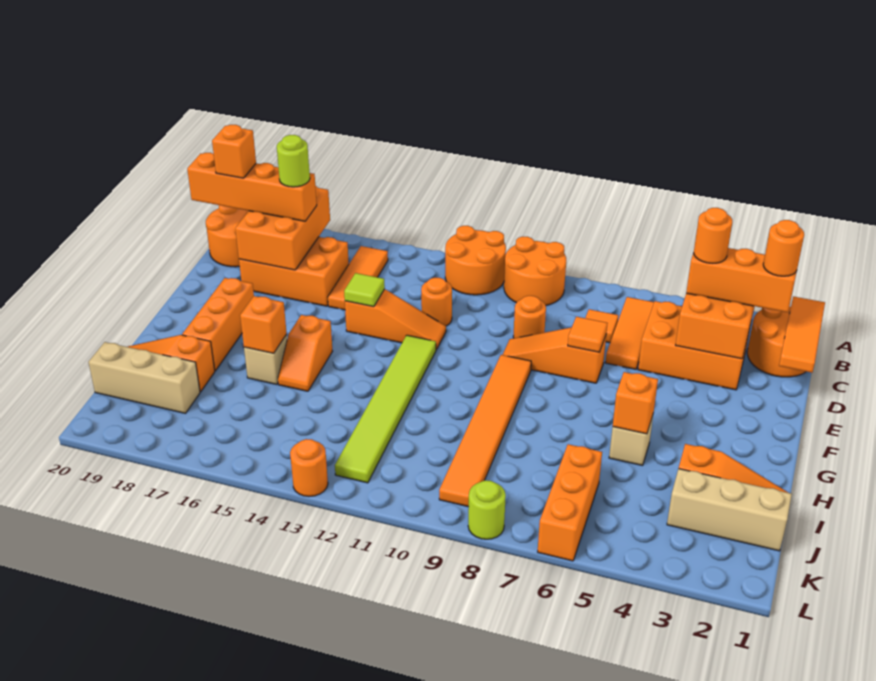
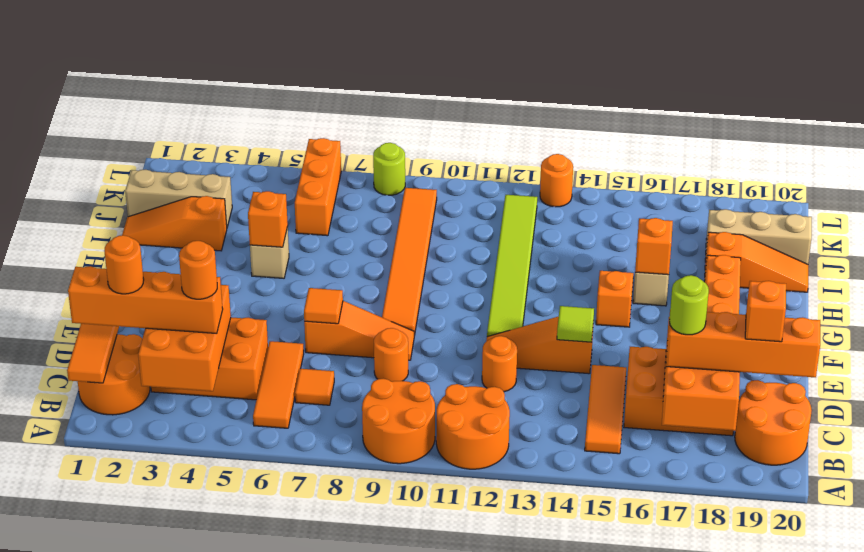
orange 1x3 brick [686,248,797,312] -> orange 1x4 brick [68,266,223,334]

